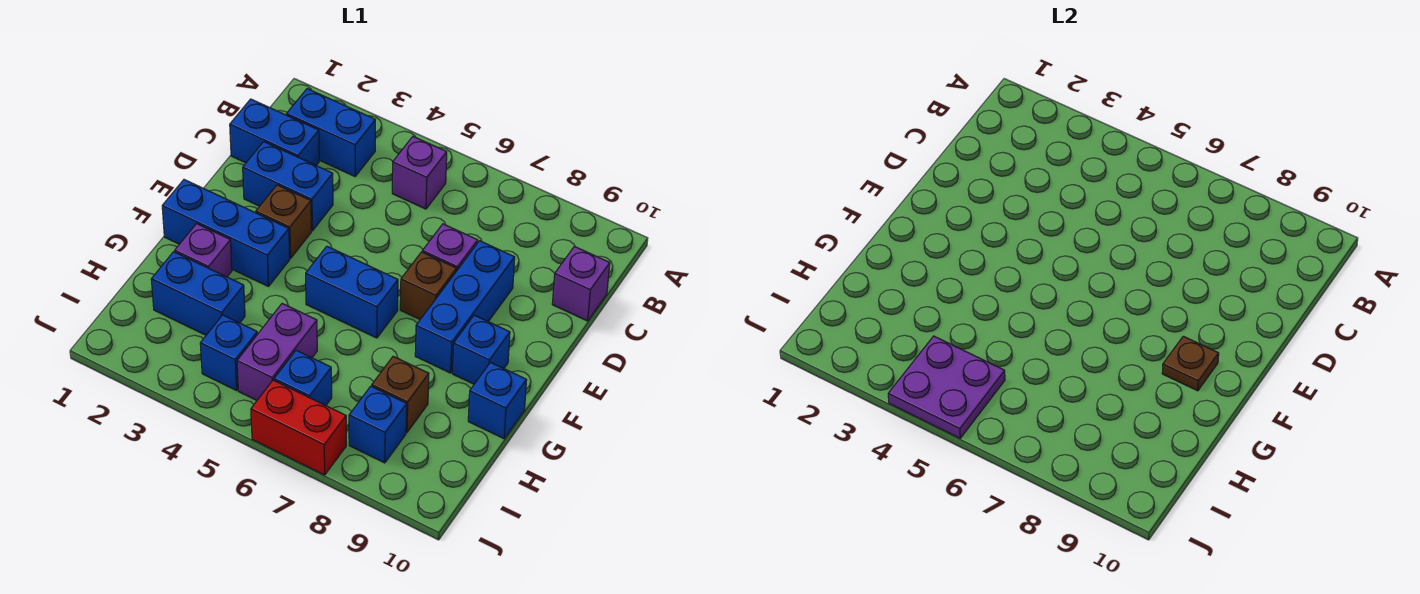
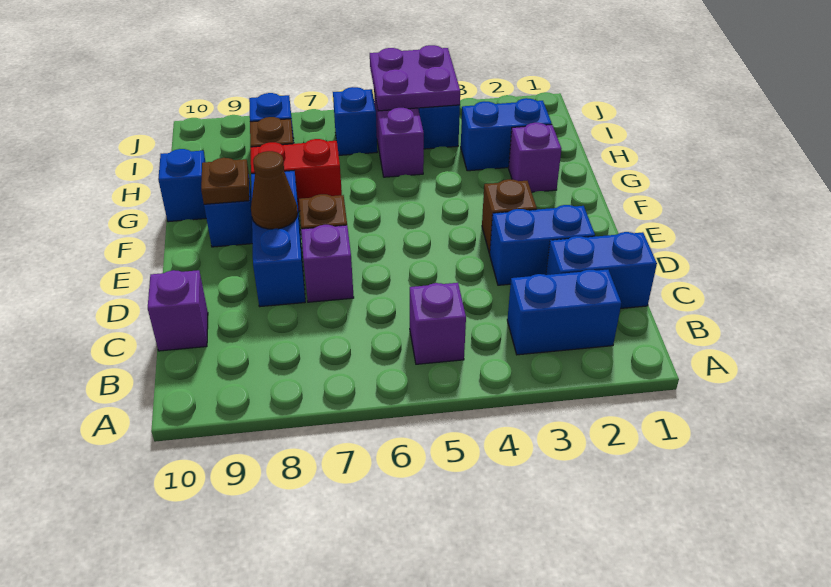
none -> brown 1x1 cone [251,151,298,229]
blue 1x3 brick [162,180,290,286] -> none
blue 1x2 brick [306,246,398,338] -> none
red 1x2 brick [251,380,346,475] -> red 1x2 brick moved to [250,139,342,211]

